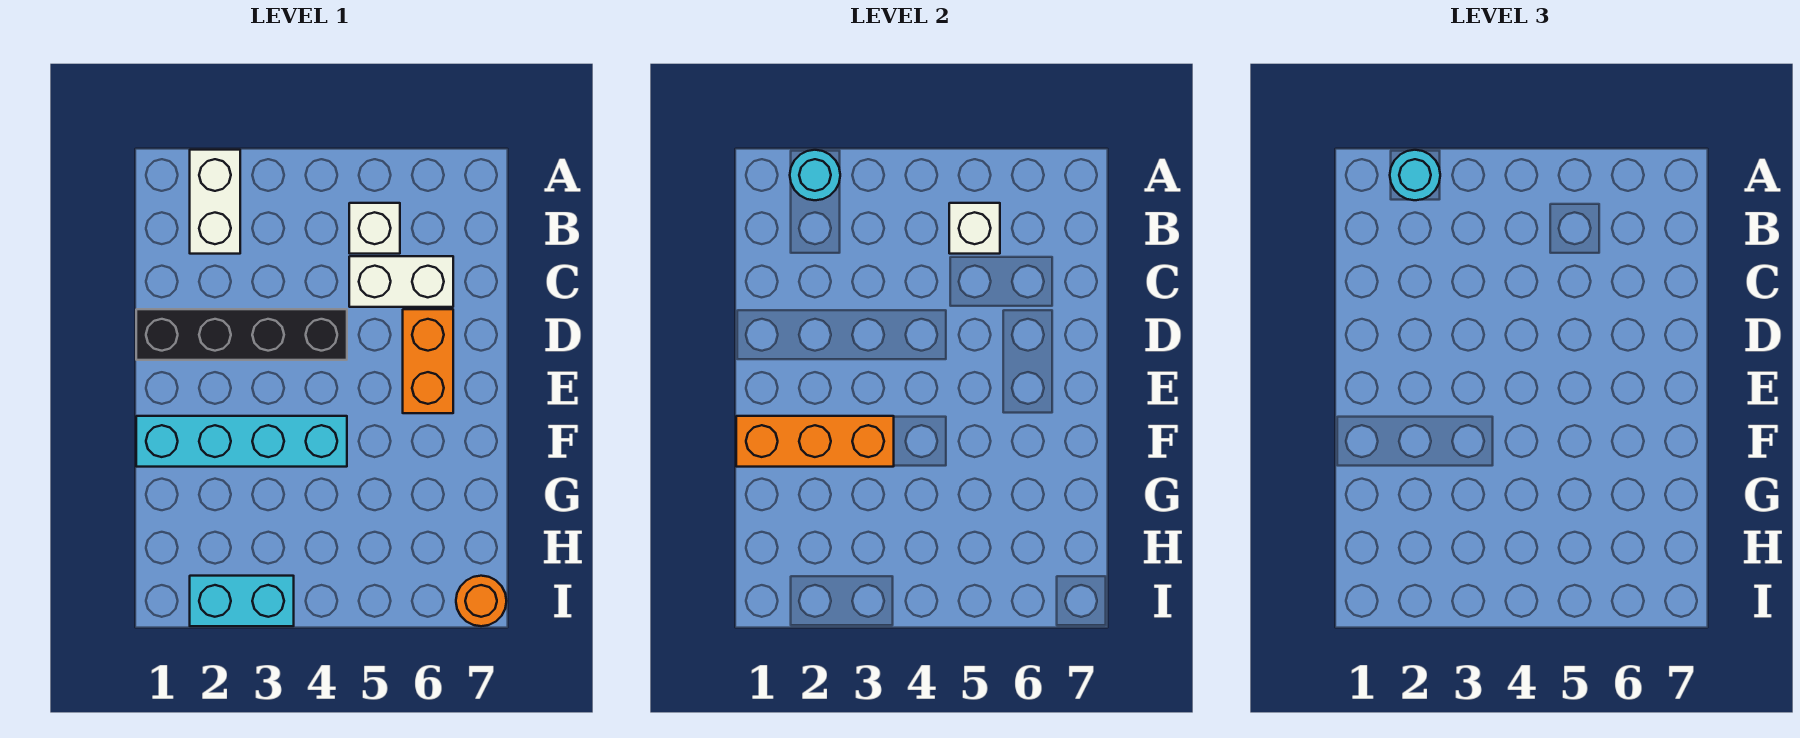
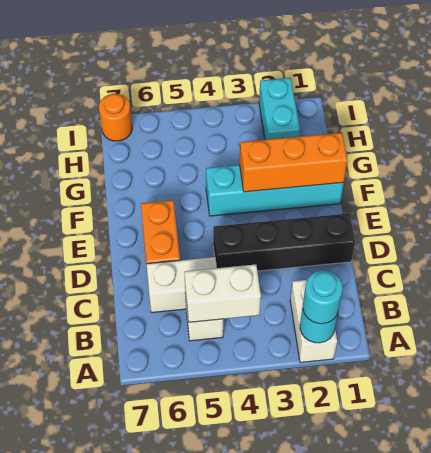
white 1x1 brick [949,203,1000,254] -> white 1x2 brick [184,264,261,322]
cyan 1x2 brick [190,576,294,626] -> cyan 1x2 brick turned to [259,78,300,140]

